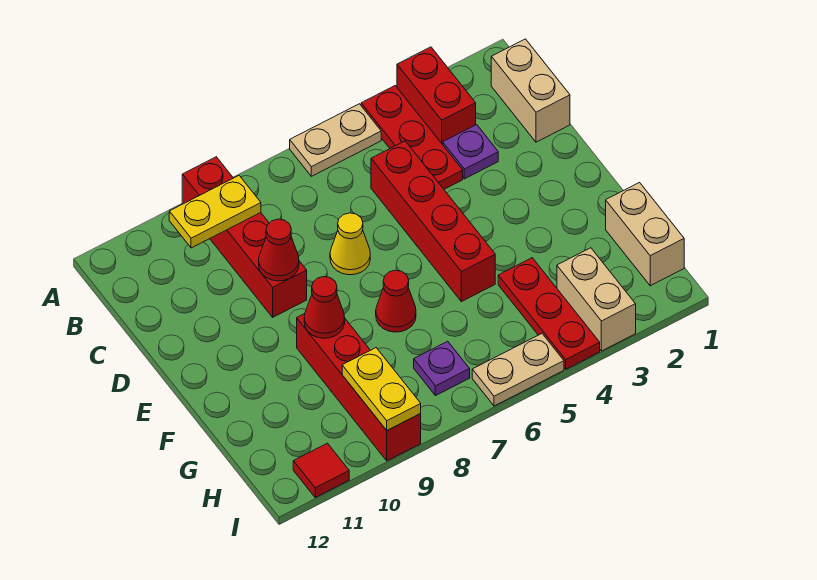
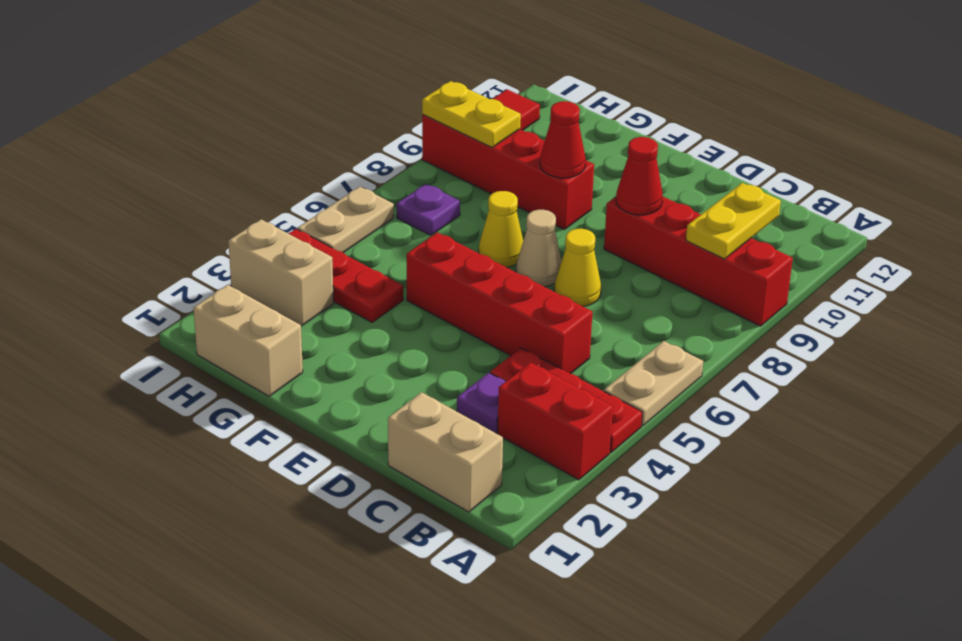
none -> tan 1x1 cone [516,210,562,287]
red 1x1 cone [376,270,416,332] -> yellow 1x1 cone [479,191,523,267]

